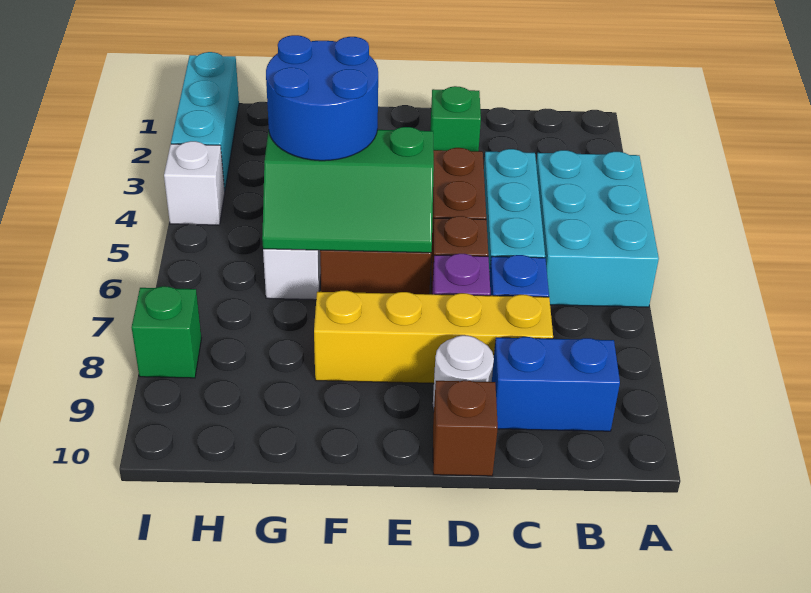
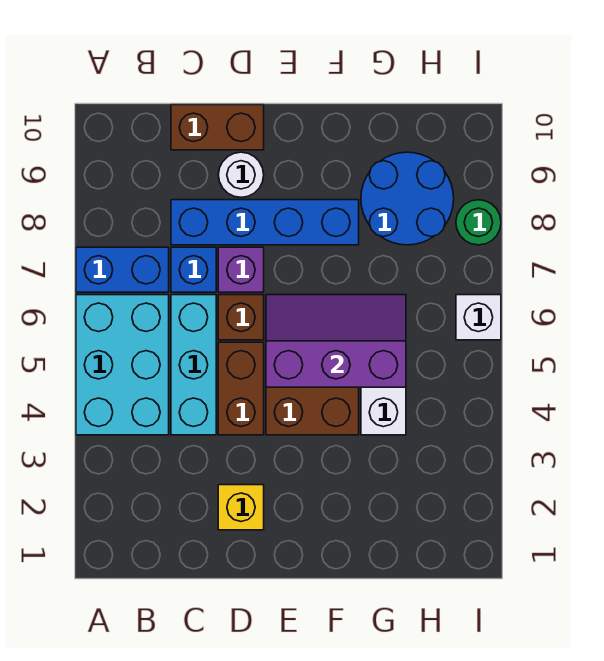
blue 1x2 brick [492,337,620,431] -> blue 1x2 brick moved to [76,247,169,292]
yellow 1x4 brick [314,291,553,383] -> blue 1x4 brick [171,200,359,245]
green 1x1 brick [430,86,481,151] -> yellow 1x1 brick [218,485,264,530]
brown 1x1 brick [433,380,498,476] -> brown 1x2 brick [171,105,264,150]
green 2x3 slope [262,127,434,253] -> purple 2x3 slope [266,295,406,387]
blue 2x2 round brick [266,35,378,161] -> blue 2x2 round brick moved to [361,152,454,245]
cyan 1x3 brick [171,52,239,192] -> none
white 1x1 brick [164,141,225,225] -> white 1x1 brick moved to [456,295,501,340]
green 1x1 brick [132,286,201,378] -> green 1x1 round brick [456,200,501,245]

